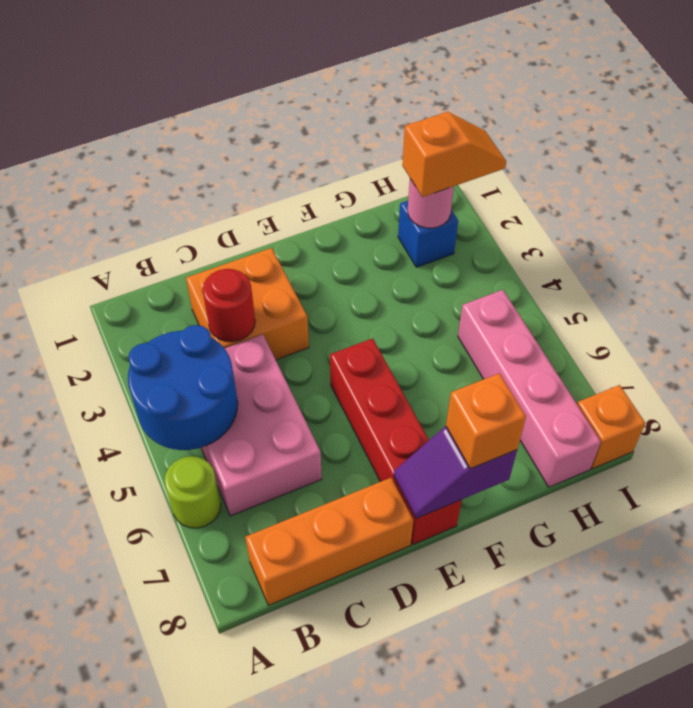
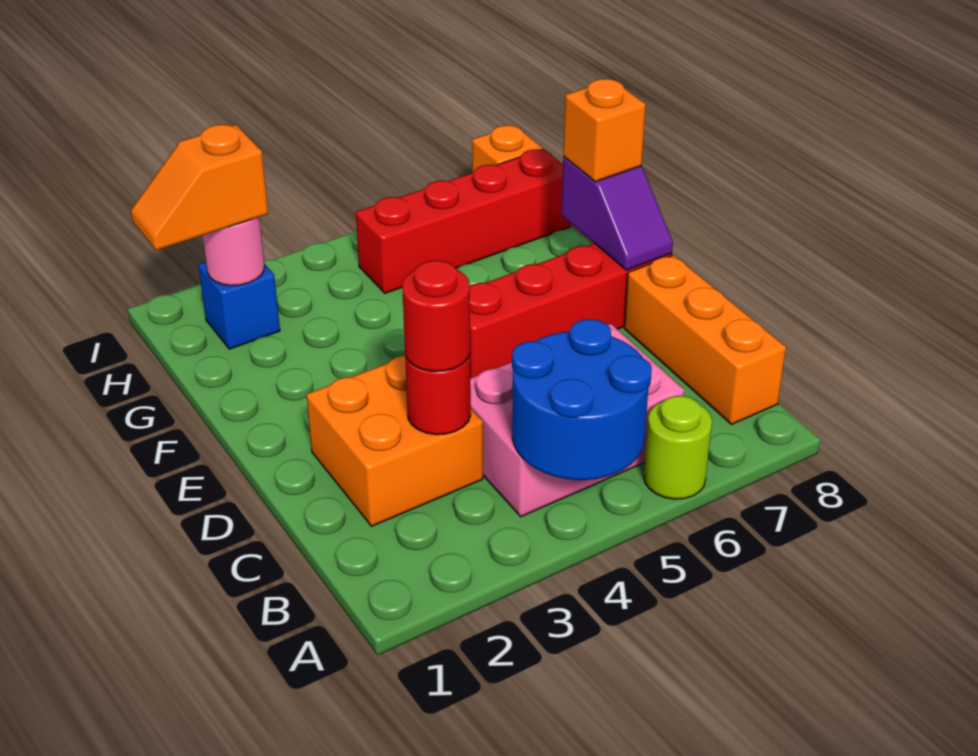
none -> red 1x1 round brick [402,260,470,372]
orange 1x2 slope [402,112,506,197] -> orange 1x2 slope turned to [131,125,268,250]
pink 1x4 brick [458,290,601,487] -> red 1x4 brick [356,149,571,293]

